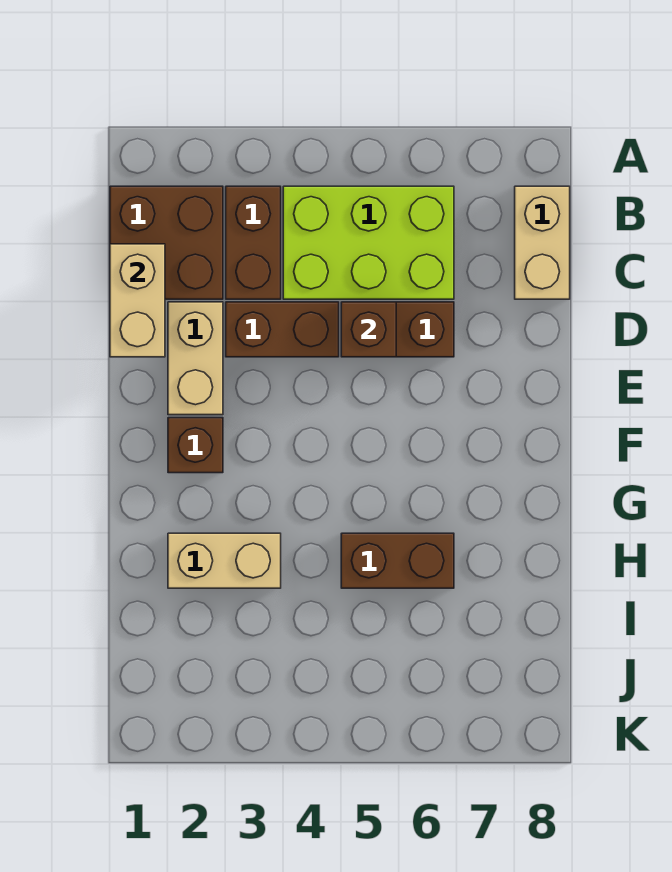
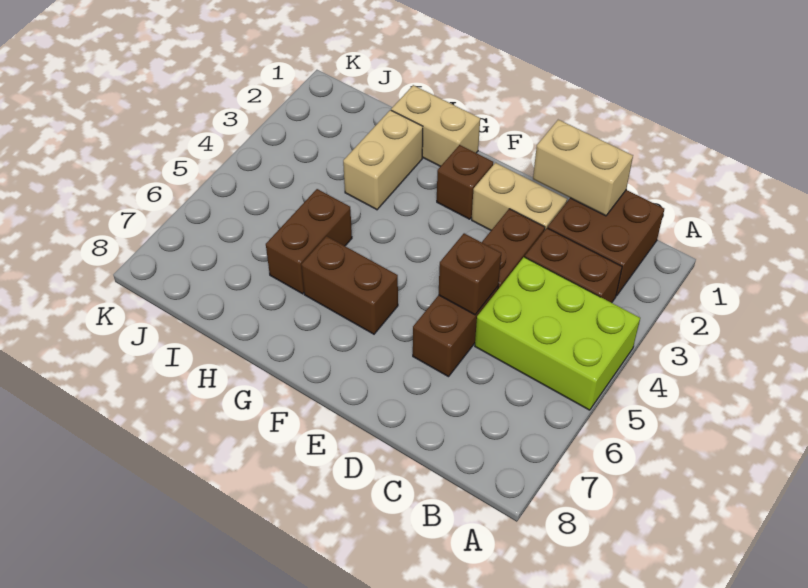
lime 2x3 brick [283,186,454,299] -> lime 2x3 brick turned to [475,257,640,410]
tan 1x2 brick [515,186,570,299] -> tan 1x2 brick moved to [391,85,480,166]
none -> brown 1x2 brick [301,236,398,334]

